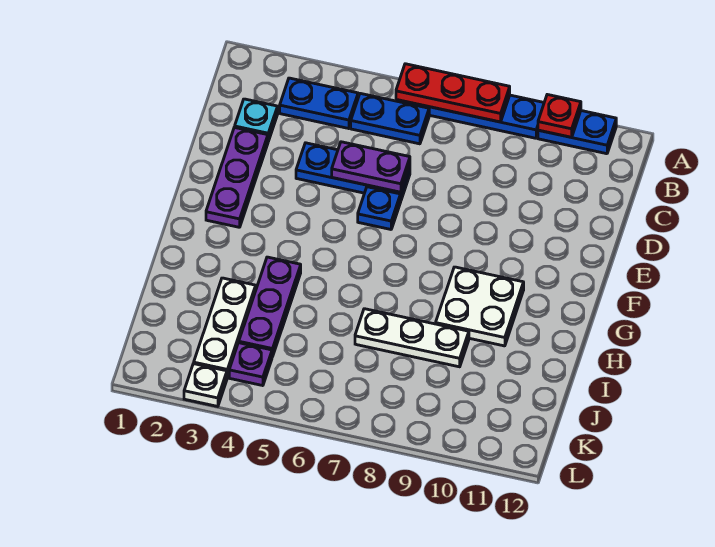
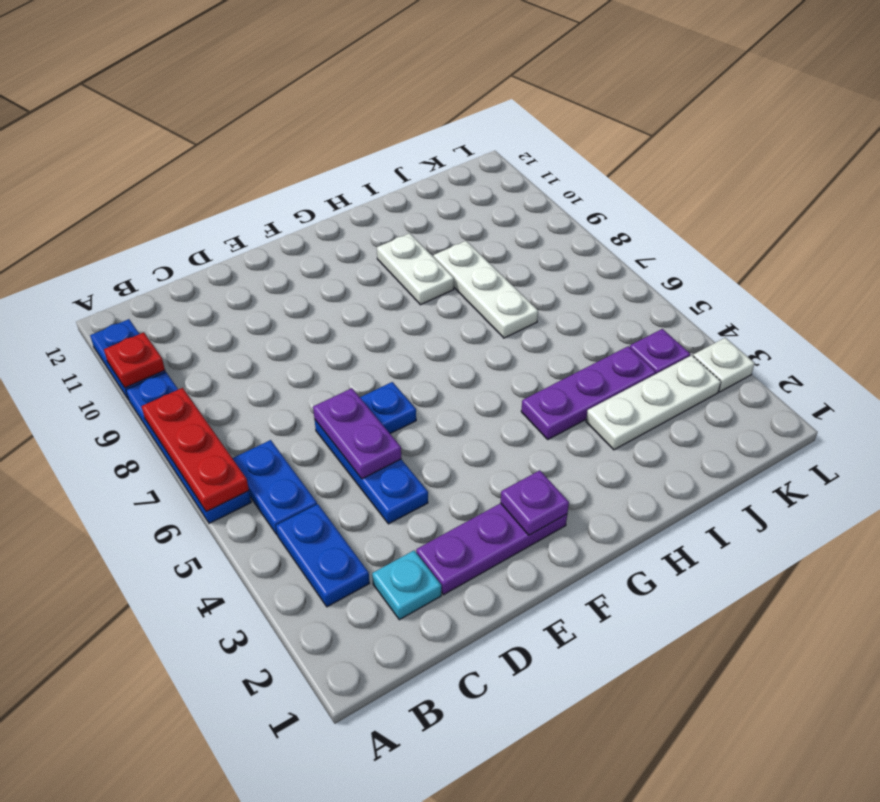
none -> purple 1x1 plate [500,470,569,535]
white 2x2 plate [436,267,524,346] -> white 1x2 plate [377,233,454,305]

